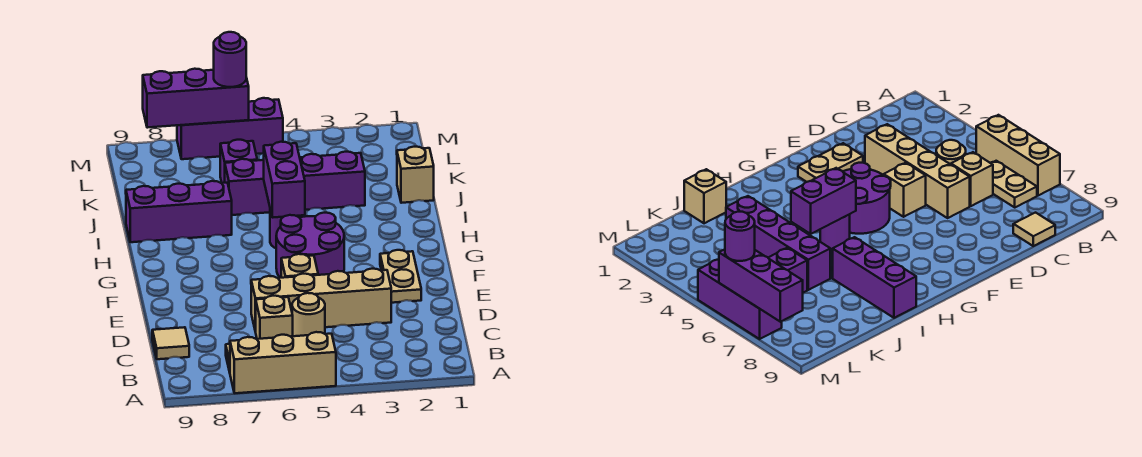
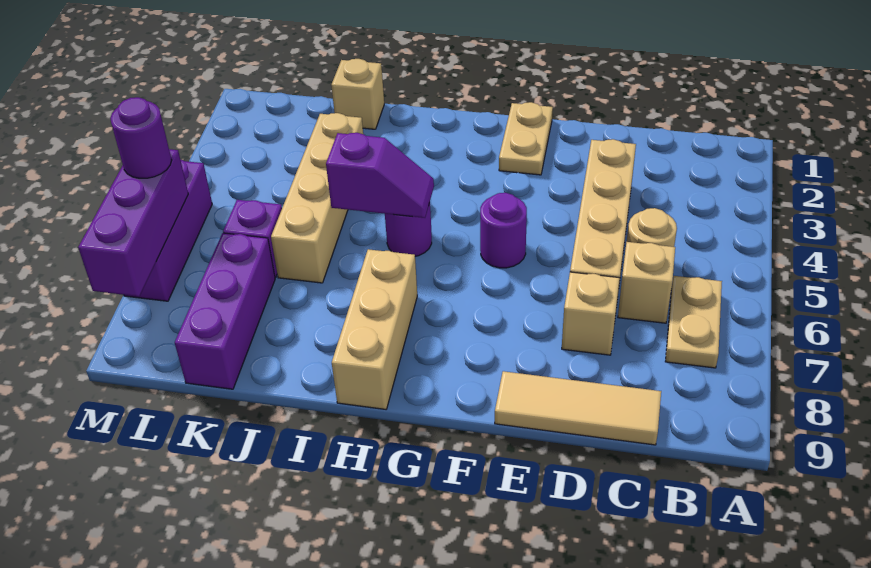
tan 1x3 brick [230,332,336,393] -> tan 1x3 brick moved to [332,249,417,409]
tan 1x1 tile [152,327,189,359] -> tan 1x3 tile [495,371,661,445]
tan 1x2 plate [380,250,421,303] -> tan 1x2 plate turned to [499,102,553,175]
tan 1x1 brick [281,254,318,278] -> tan 1x1 brick moved to [562,272,619,355]
purple 2x2 round brick [276,213,344,278] -> purple 1x1 round brick [480,193,527,268]
purple 1x2 brick [264,142,305,218] -> purple 1x2 slope [326,133,434,218]
purple 1x3 brick [126,181,232,242] -> purple 1x3 brick moved to [175,233,275,389]
purple 1x4 brick [225,152,365,215] -> tan 1x4 brick [271,113,363,283]

